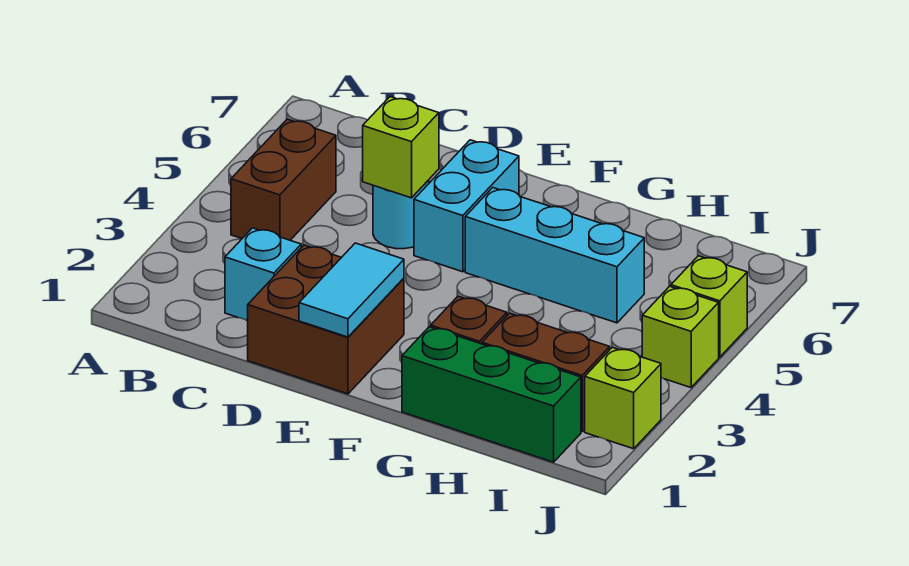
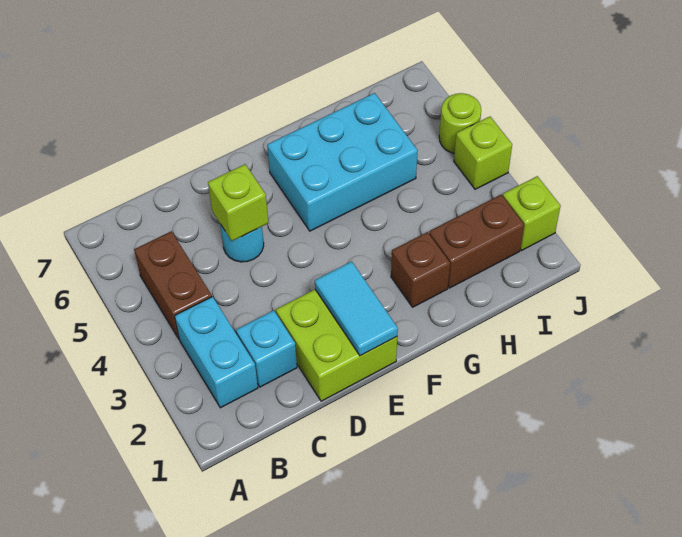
brown 2x2 brick [248,245,404,394] -> lime 2x2 brick [276,290,397,401]
cyan 1x2 brick [414,140,519,272] -> cyan 1x2 brick moved to [175,297,258,408]
cyan 1x3 brick [465,188,644,323] -> cyan 2x3 brick [267,93,418,231]
green 1x3 brick [402,327,581,462] -> none
lime 1x1 brick [671,256,747,357] -> lime 1x1 round brick [439,93,481,154]

